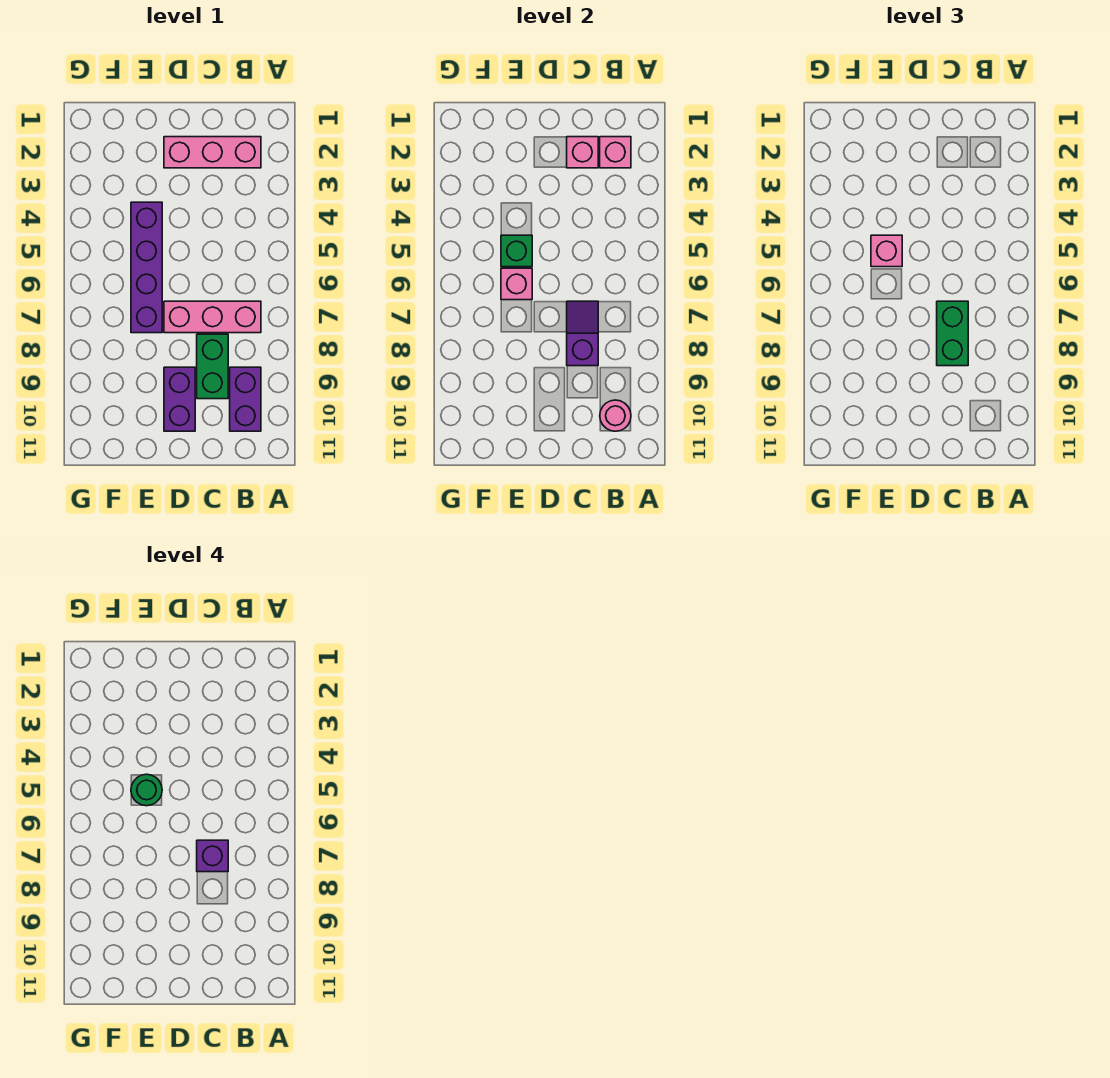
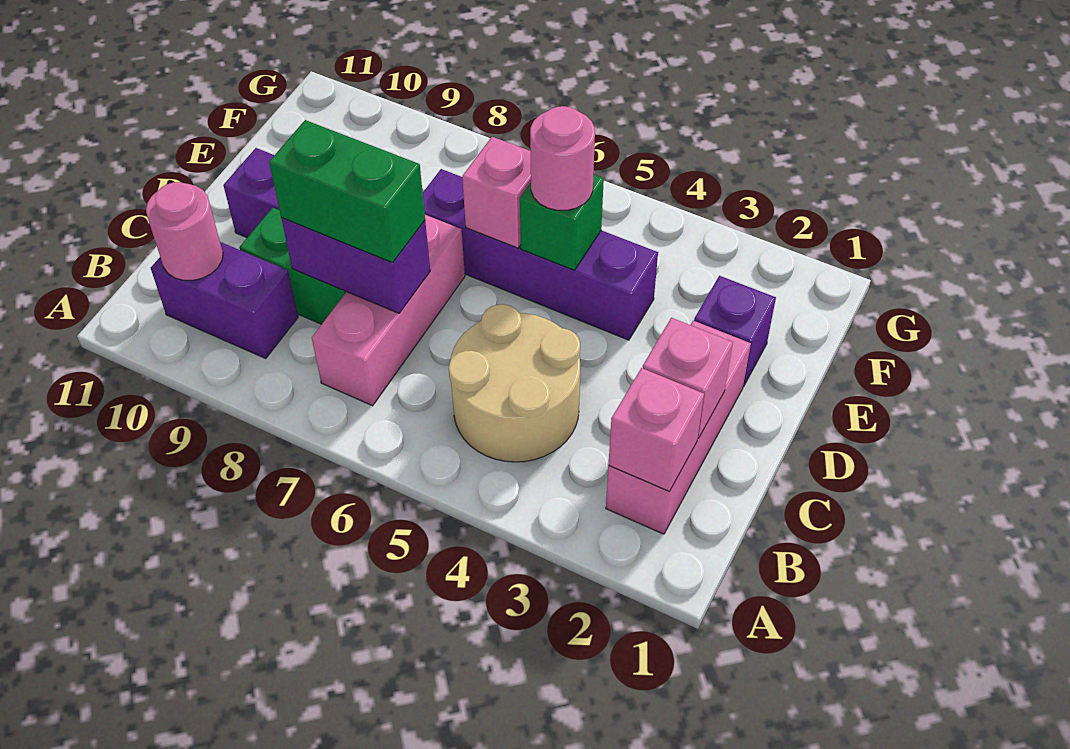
none -> tan 2x2 round brick [449,304,580,462]
purple 1x2 slope [567,301,598,366] -> purple 1x2 brick [281,218,430,313]
purple 1x1 brick [197,840,228,872] -> purple 1x1 brick moved to [694,276,776,387]
pink 1x1 brick [871,235,902,267] -> pink 1x1 round brick [530,106,595,210]
green 1x1 round brick [131,774,162,806] -> none

